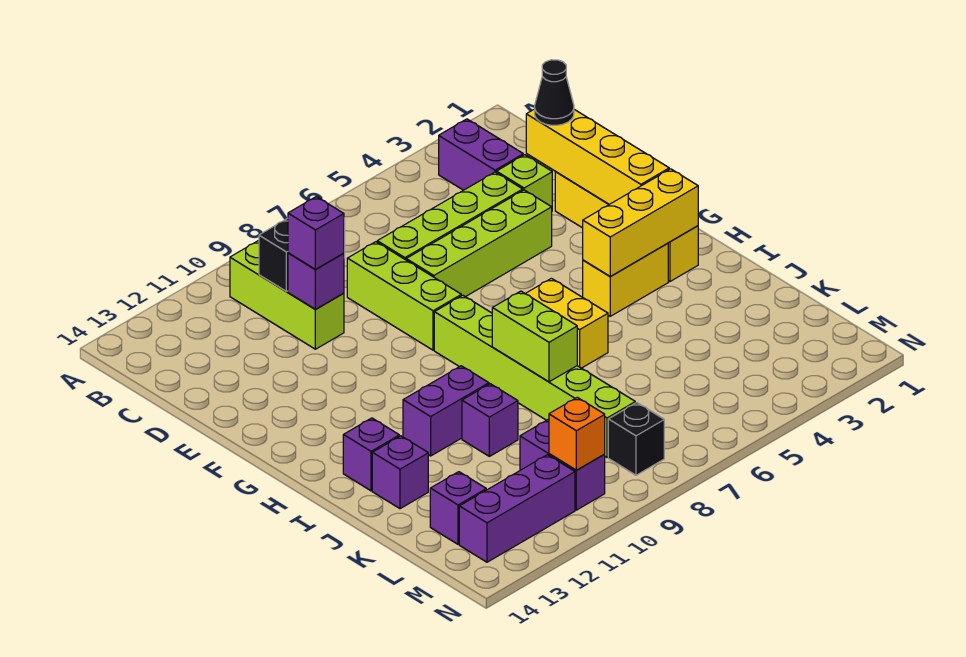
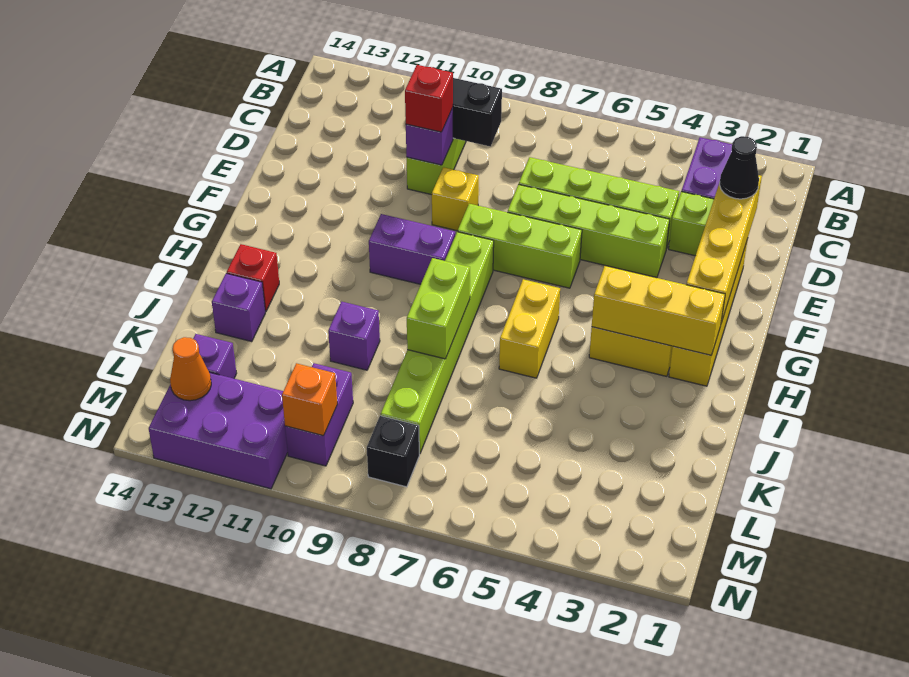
lime 1x3 brick [347,242,461,350] -> lime 1x3 brick turned to [458,204,582,288]
purple 1x1 brick [288,197,344,270] -> red 1x1 brick [405,65,453,132]
none -> yellow 1x1 brick [432,167,479,231]
purple 1x2 brick [403,366,489,456] -> purple 1x2 brick moved to [369,214,455,284]
purple 1x1 brick [343,418,399,491] -> red 1x1 brick [227,244,279,312]
purple 1x3 brick [459,455,575,562] -> purple 2x3 brick [149,372,288,489]
none -> orange 1x1 cone [170,337,211,401]

